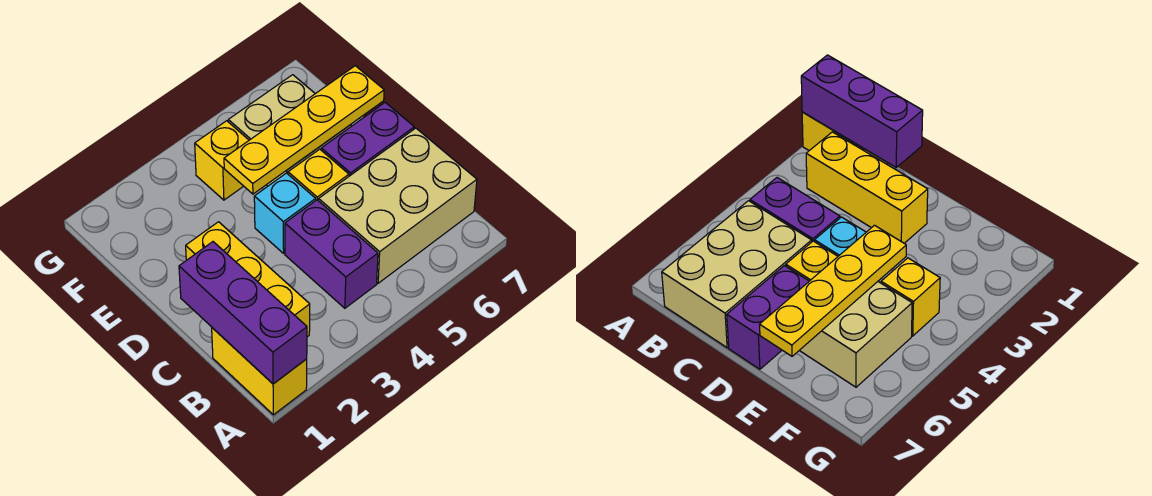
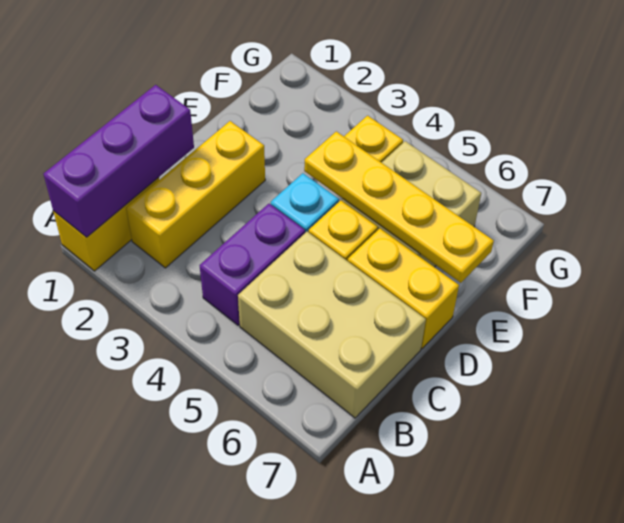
purple 1x2 brick [321,103,414,176] -> yellow 1x2 brick [348,228,459,348]

